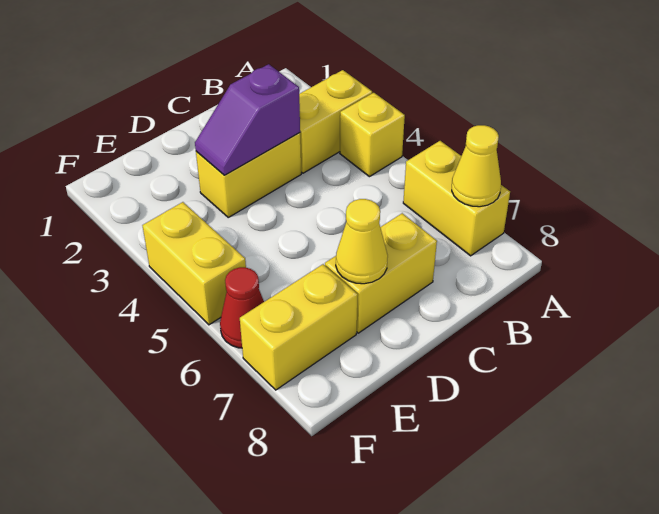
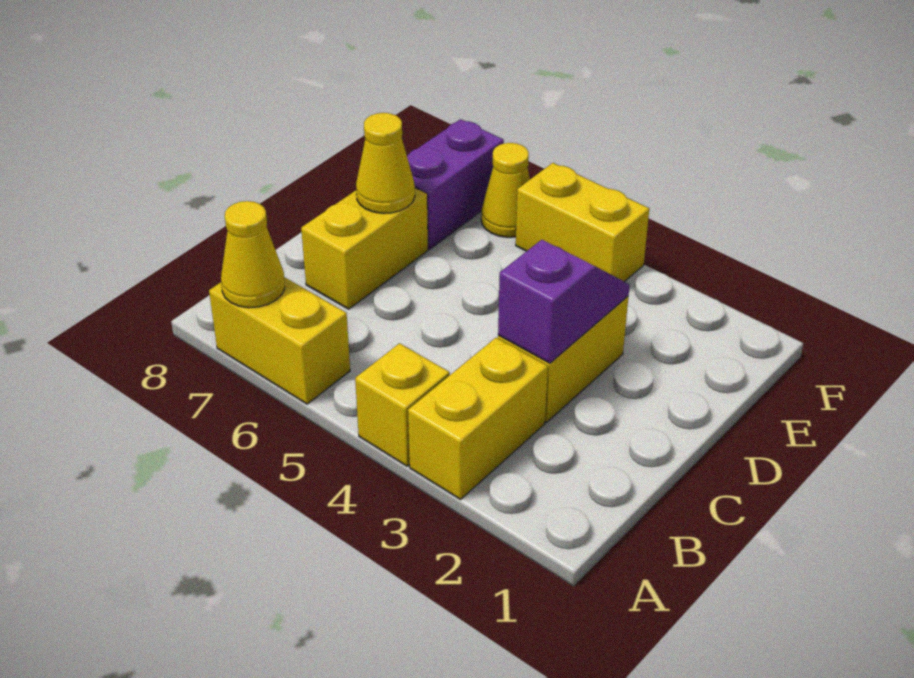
yellow 1x2 brick [240,264,358,390] -> purple 1x2 brick [407,119,504,249]
red 1x1 cone [220,267,264,348] -> yellow 1x1 cone [481,143,530,237]

